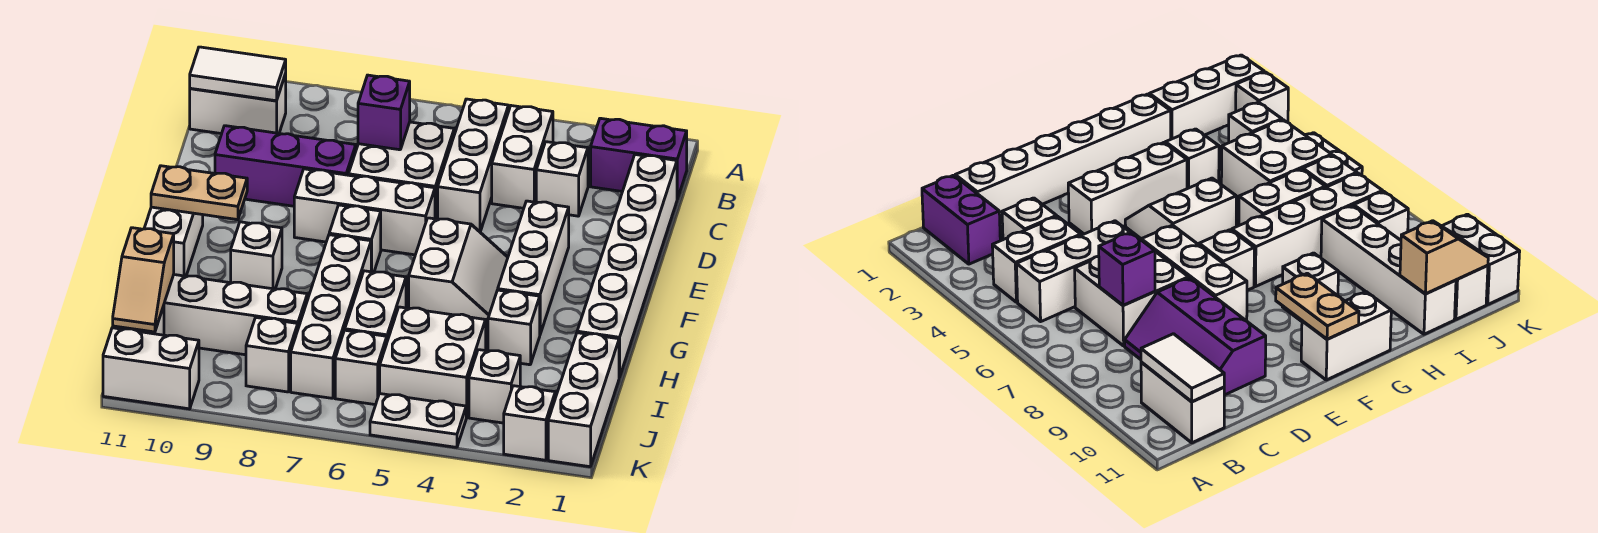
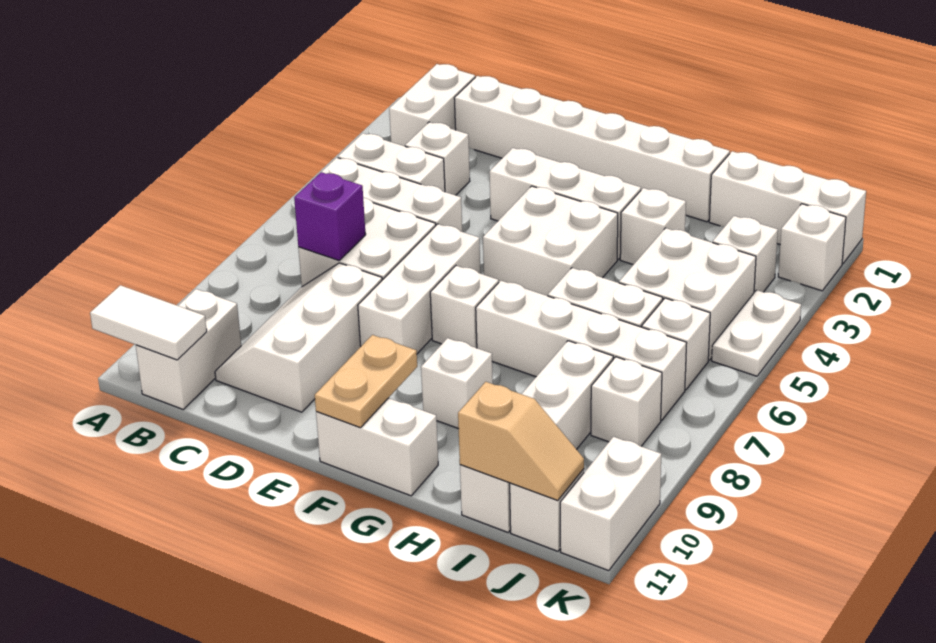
purple 1x2 brick [591,118,687,199] -> white 1x2 brick [389,64,475,146]
white 1x2 tile [190,47,286,101] -> white 1x2 tile turned to [90,285,207,360]
purple 2x3 slope [215,126,358,206] -> white 2x3 slope [215,263,382,412]
white 2x2 slope [409,218,508,328] -> white 2x2 brick [483,186,618,296]

